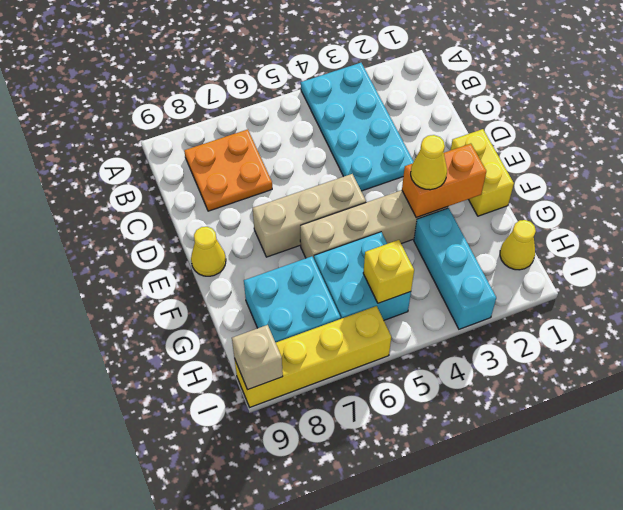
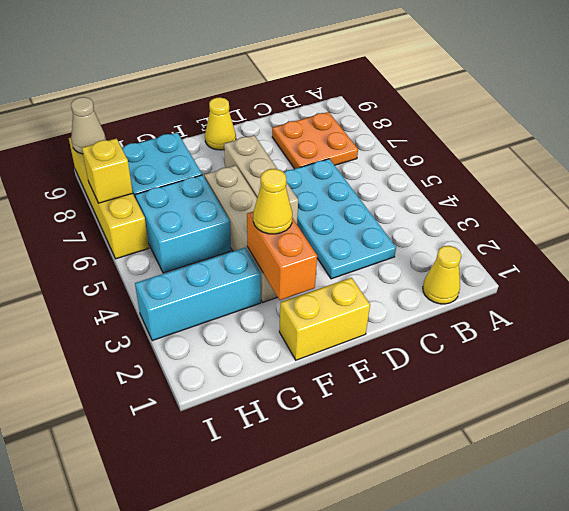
cyan 2x4 plate [301,63,414,191] -> cyan 2x4 plate turned to [284,159,396,279]
yellow 1x1 cone [500,220,536,270] -> yellow 1x1 cone moved to [423,246,461,304]
yellow 1x1 brick [363,240,414,303] -> yellow 1x1 brick moved to [82,138,133,203]
tan 1x1 brick [232,325,283,390] -> tan 1x1 cone [71,97,106,154]

